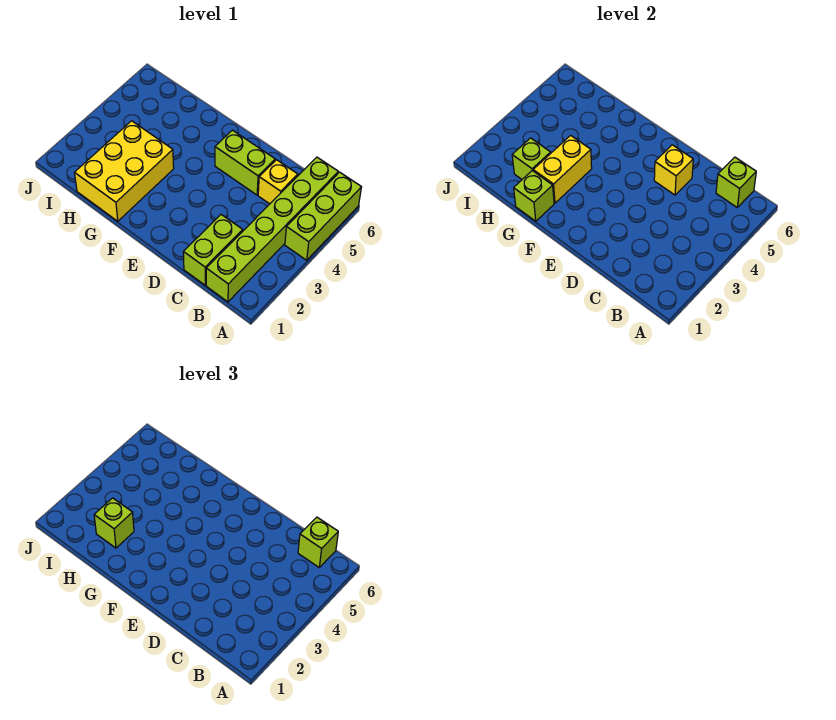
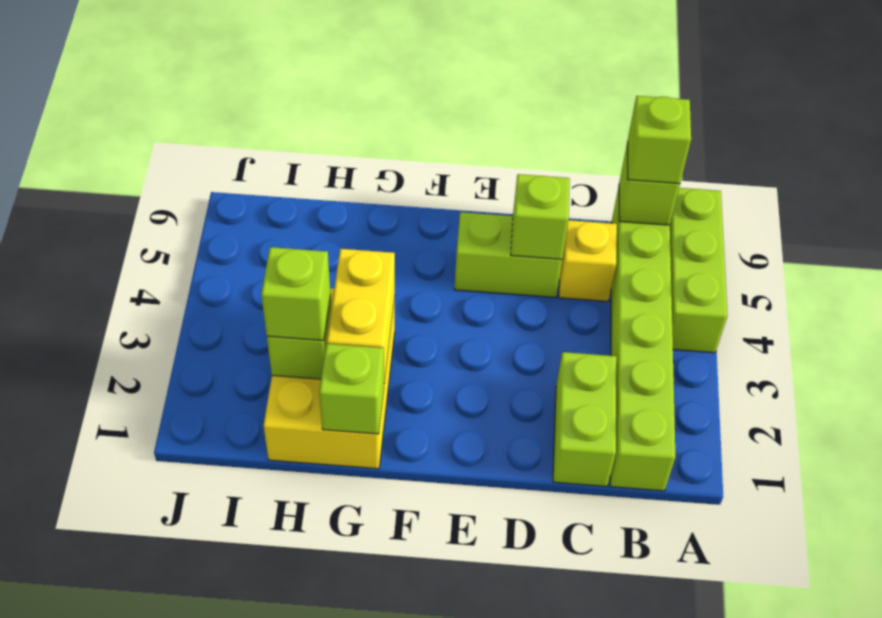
yellow 1x1 brick [654,145,693,195] -> lime 1x1 brick [511,174,570,259]

